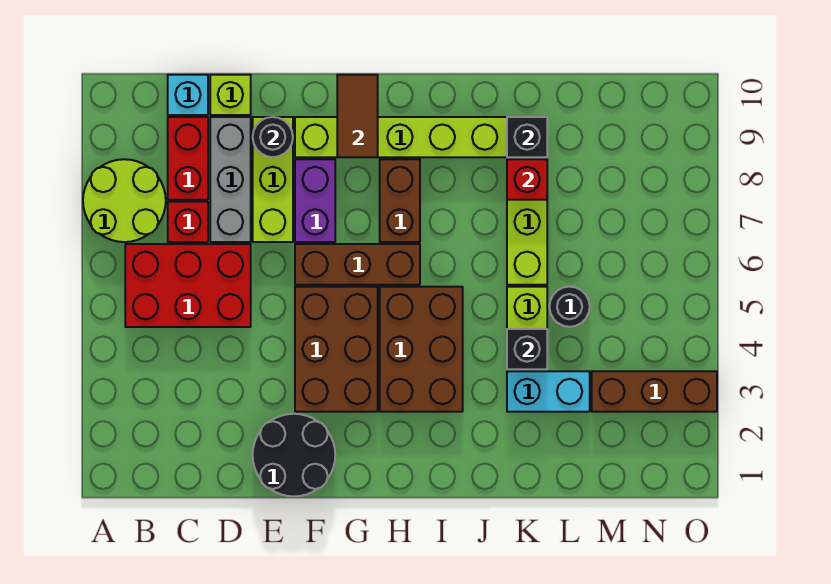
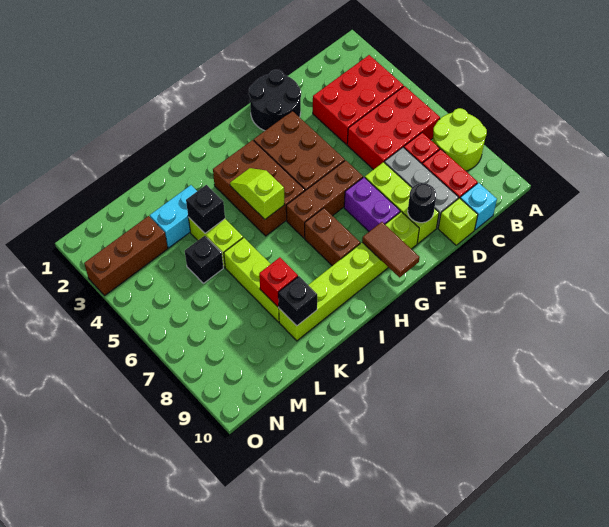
none -> red 2x3 brick [313,55,404,145]
none -> lime 1x2 slope [230,168,285,219]
black 1x1 round brick [549,287,590,327] -> black 1x1 brick [185,236,223,283]

